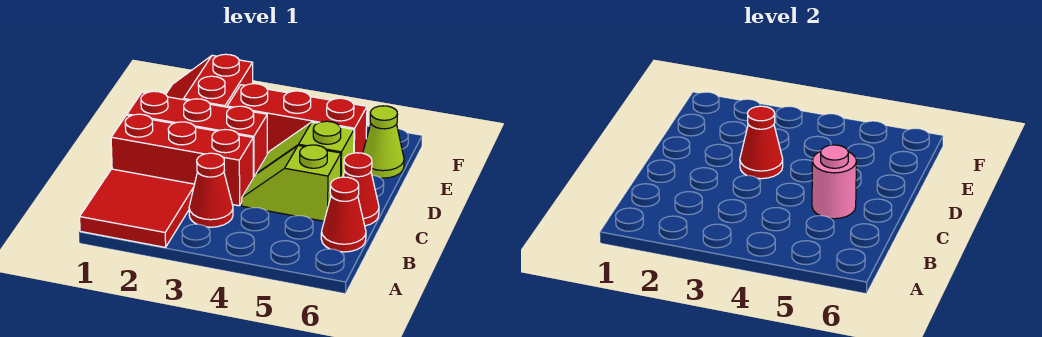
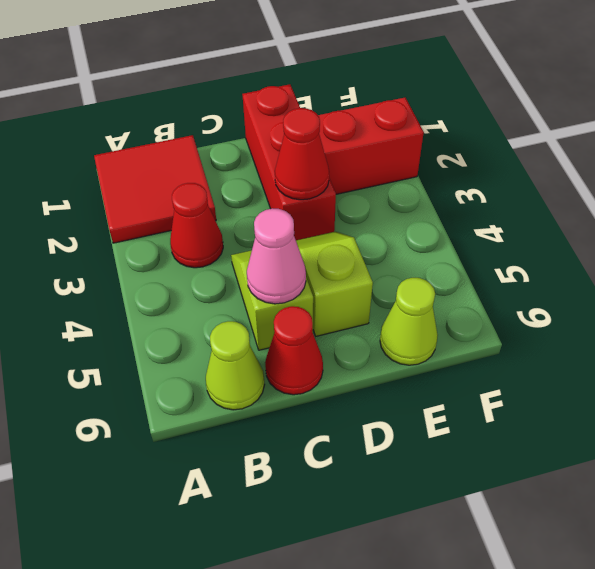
red 1x1 cone [321,177,366,252] -> lime 1x1 cone [206,321,265,410]
red 1x3 brick [111,114,253,206] -> none
pink 1x1 round brick [812,145,856,219] -> pink 1x1 cone [247,208,306,304]
red 1x3 brick [227,84,367,154] -> none

